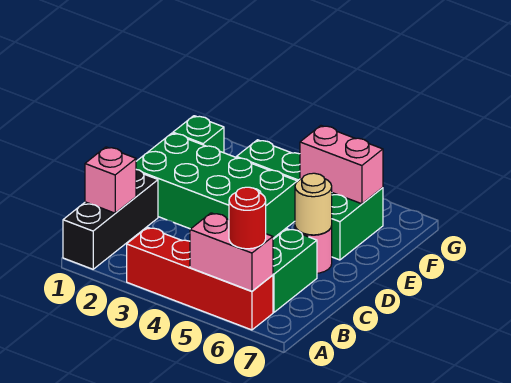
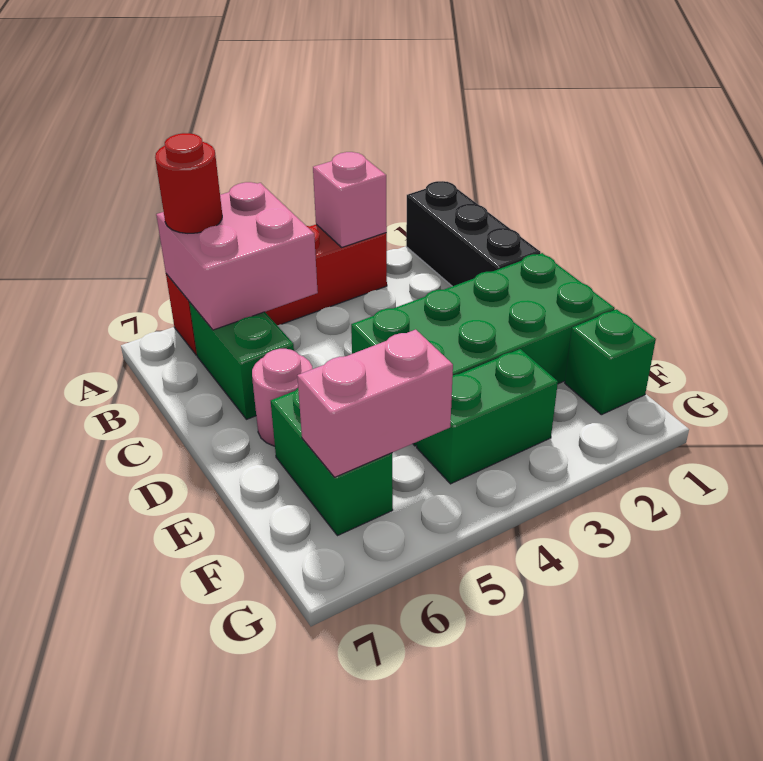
pink 1x2 brick [190,213,273,291] -> pink 2x2 brick [156,182,318,330]
pink 1x1 brick [85,147,136,213] -> pink 1x1 brick moved to [313,152,387,247]
tan 1x1 round brick [295,173,332,235] -> none

